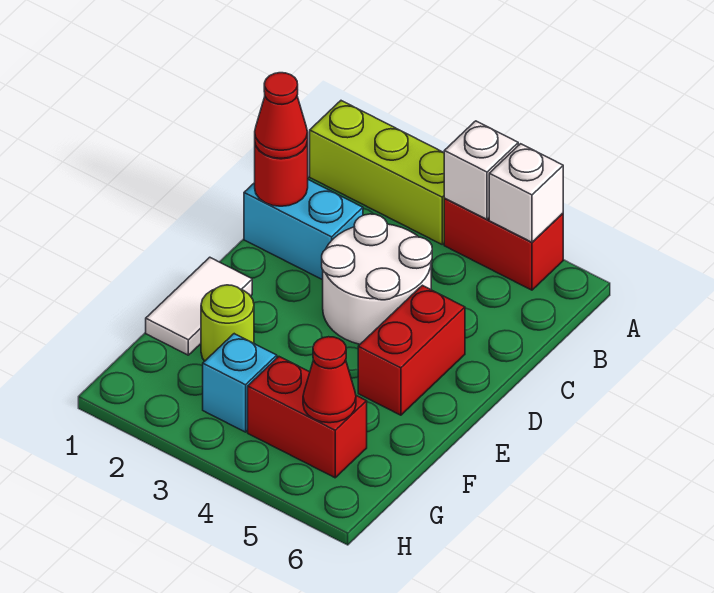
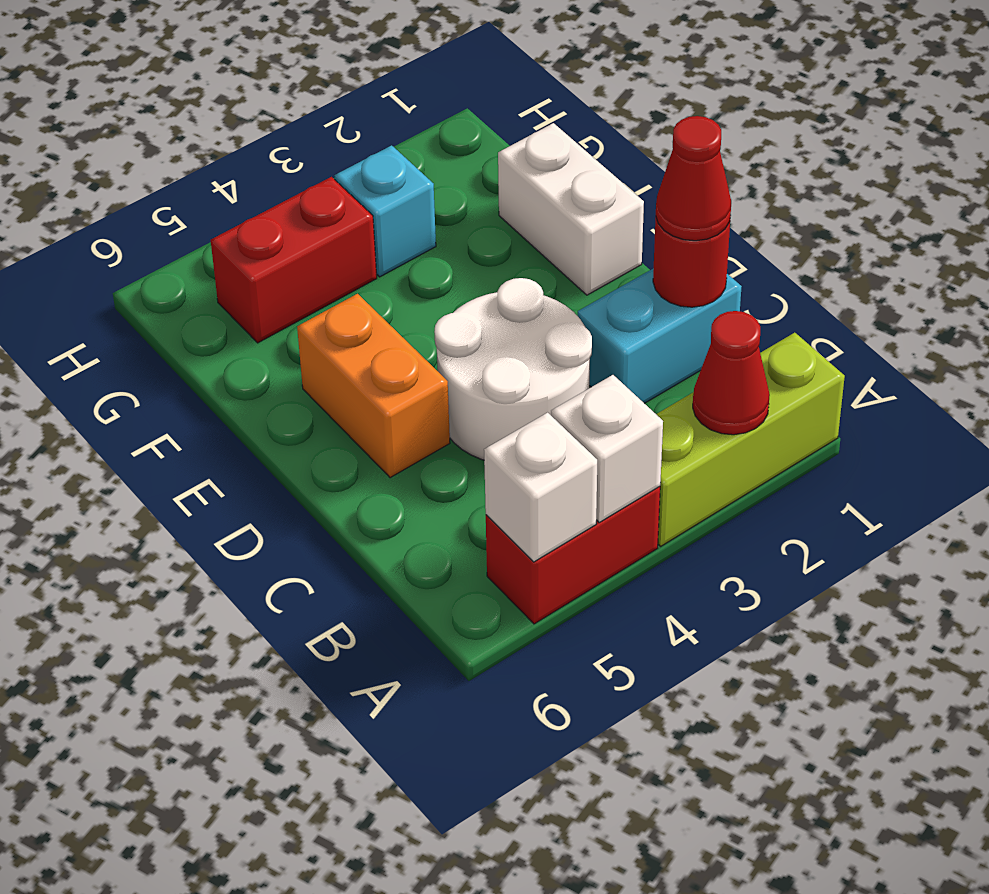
red 1x2 brick [358,285,465,415] -> orange 1x2 brick [297,294,450,478]
white 1x2 tile [146,257,252,355] -> white 1x2 brick [498,123,644,295]
lime 1x1 round brick [201,285,254,361] -> none
red 1x1 cone [303,337,356,423] -> red 1x1 cone moved to [693,311,770,435]

